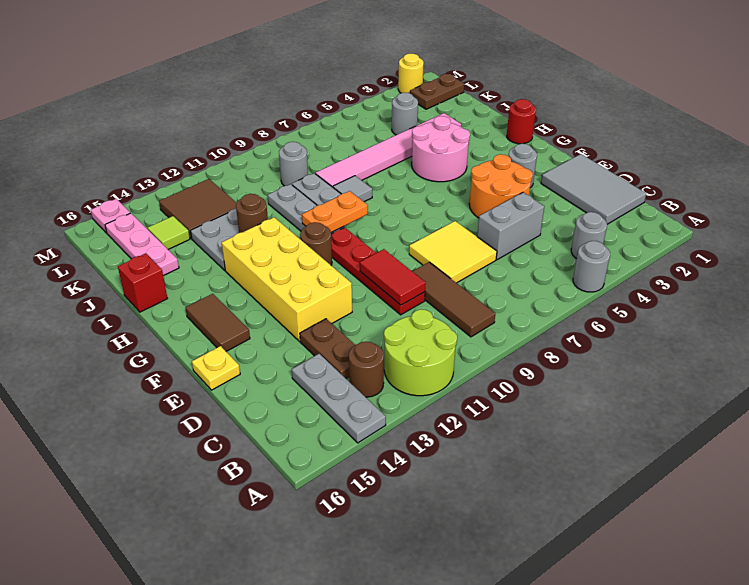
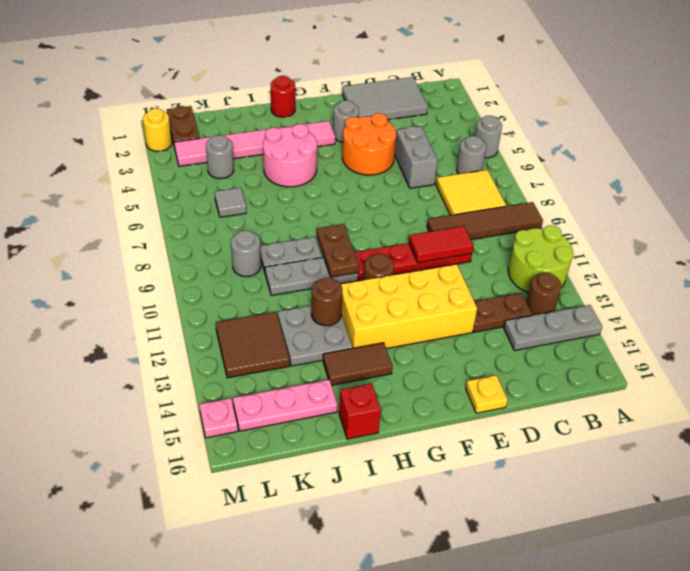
grey 1x1 round brick [571,212,607,259] -> grey 1x1 round brick moved to [457,136,486,174]
brown 1x3 tile [412,262,495,337] -> brown 1x4 tile [427,202,543,240]
yellow 2x2 tile [409,221,497,283] -> yellow 2x2 tile moved to [436,170,506,215]
brown 1x2 tile [185,294,250,351] -> brown 1x2 tile moved to [323,343,393,385]
orange 1x2 plate [302,191,368,233] -> brown 1x2 plate [317,224,359,277]
grey 1x1 tile [333,176,372,202] -> grey 1x1 tile moved to [215,188,246,217]
pink 1x6 tile [315,113,461,187] -> pink 1x6 tile turned to [174,121,335,166]
lime 1x1 tile [148,216,190,249] -> none

